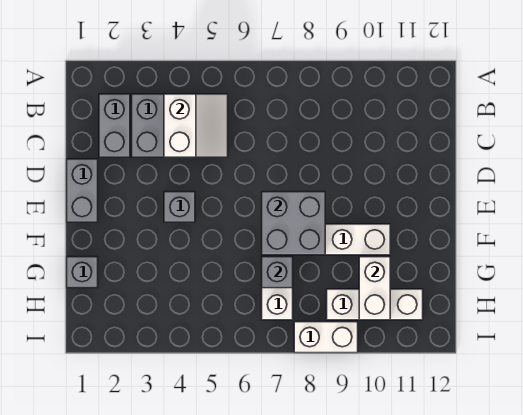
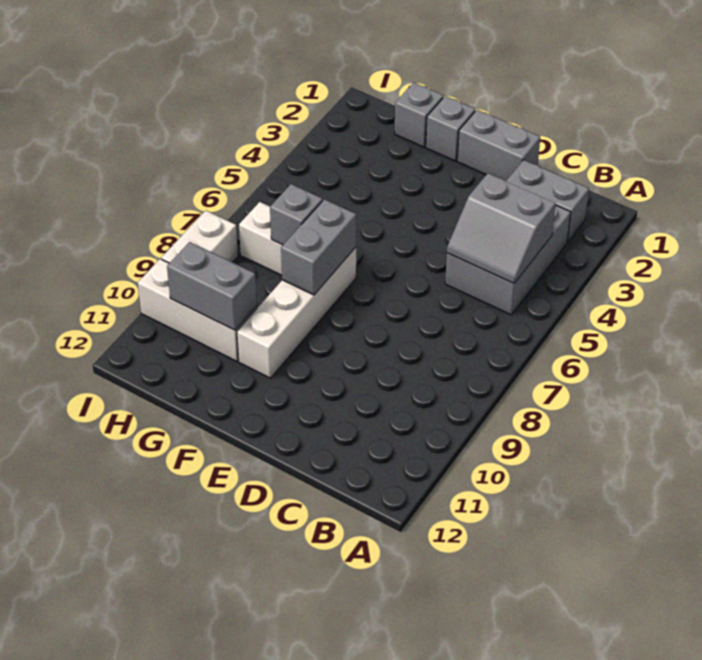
white 2x2 slope [164,94,228,157] -> grey 2x2 slope [447,173,556,283]
grey 1x1 brick [164,192,195,222] -> grey 1x1 brick moved to [426,96,475,161]
grey 2x2 brick [262,192,325,255] -> grey 1x2 brick [281,199,356,295]
white 1x2 brick [359,257,390,320] -> grey 1x2 brick [167,242,257,330]
white 1x3 brick [327,289,423,320] -> white 1x3 brick turned to [138,259,257,361]

